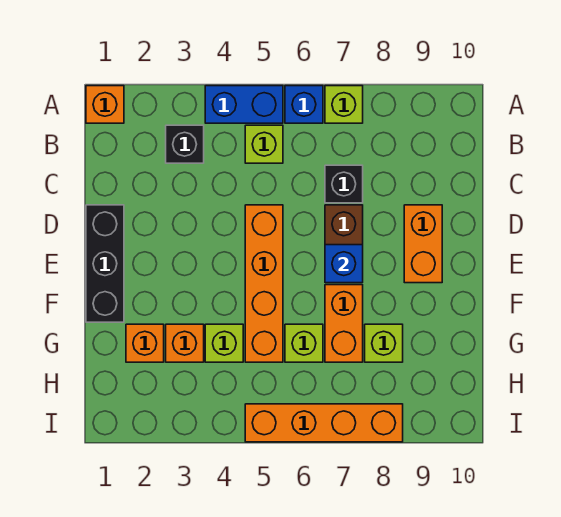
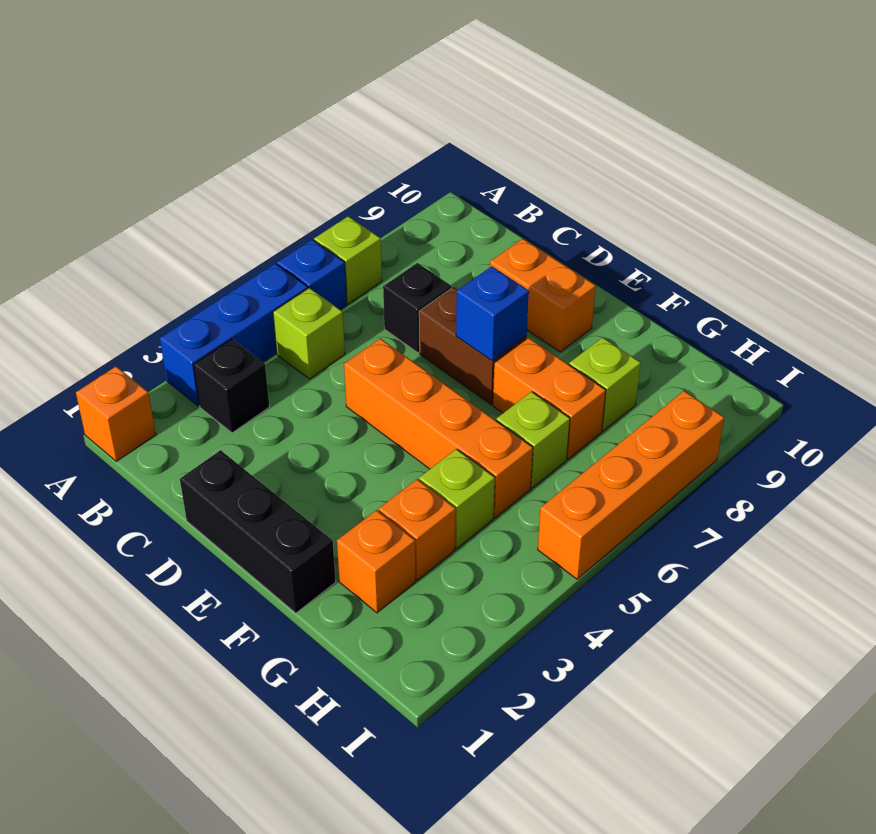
blue 1x2 brick [205,86,283,123] -> blue 1x3 brick [160,264,308,406]

